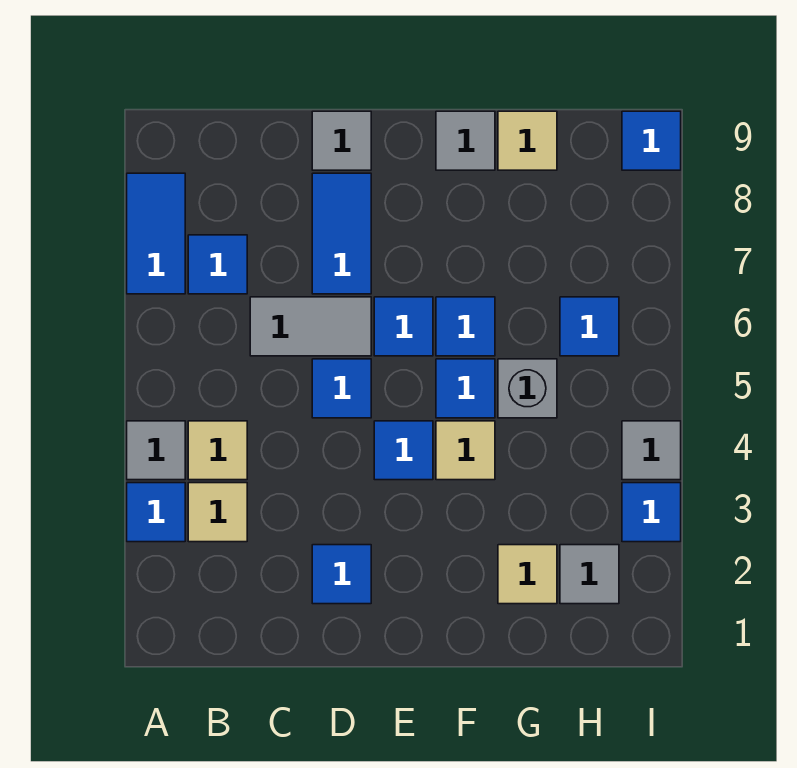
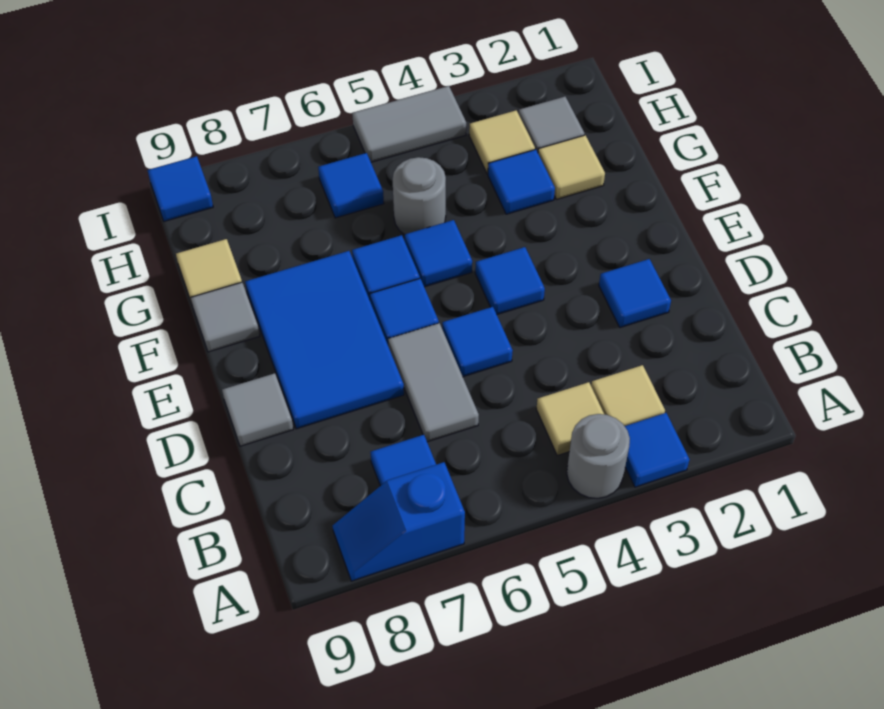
grey 1x1 tile [127,421,185,480] -> grey 1x1 round brick [567,414,630,498]
blue 1x2 tile [127,173,185,294] -> blue 1x2 slope [332,462,465,581]
blue 1x2 tile [312,173,371,294] -> blue 2x3 tile [245,251,404,429]
tan 1x1 tile [436,421,495,480] -> tan 1x1 tile moved to [469,110,535,174]
grey 1x1 brick [498,359,557,418] -> grey 1x1 round brick [393,157,446,235]
blue 1x1 tile [622,483,681,542] -> blue 1x1 tile moved to [488,149,555,214]
grey 1x1 tile [622,421,681,480] -> grey 1x2 tile [352,86,466,162]

